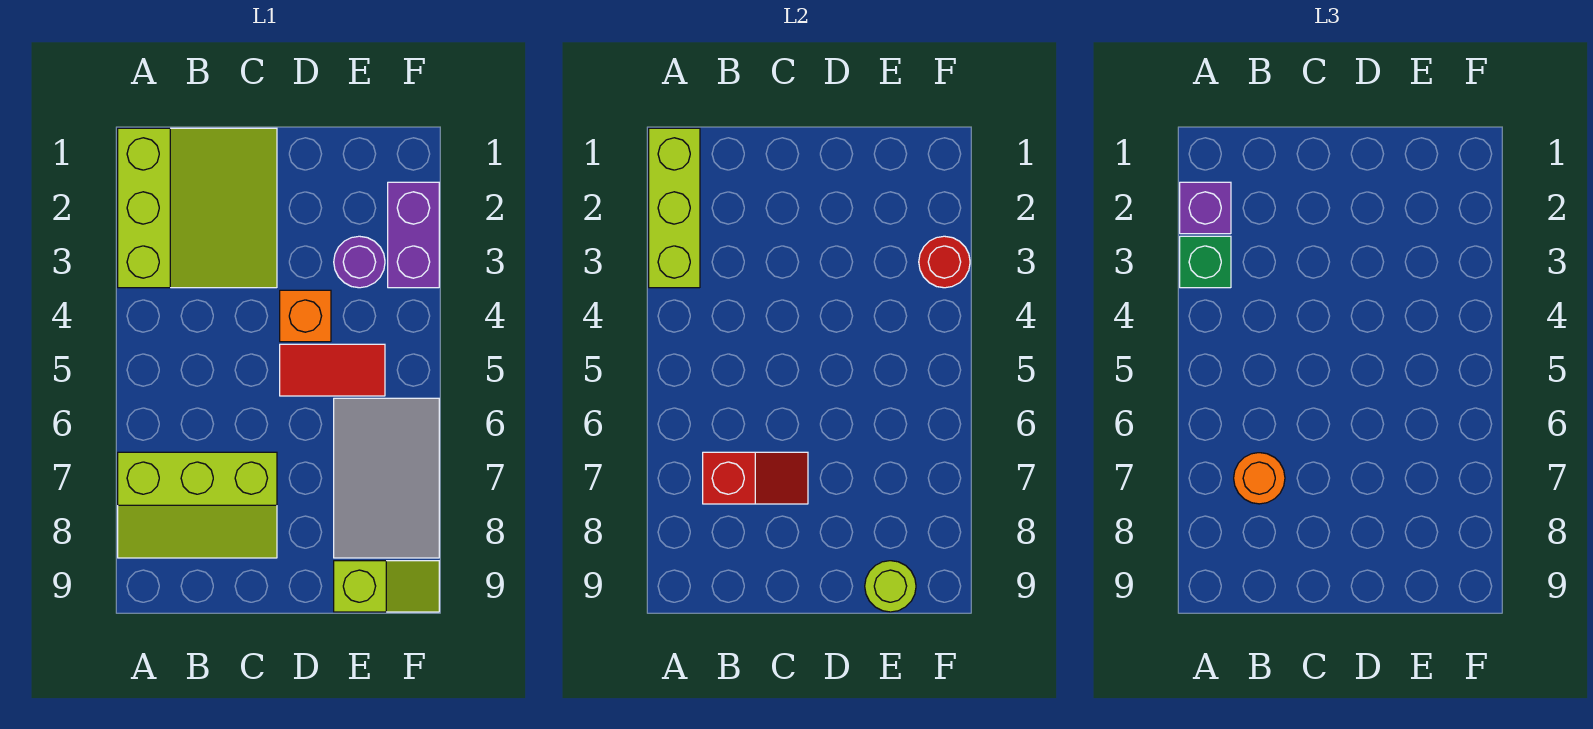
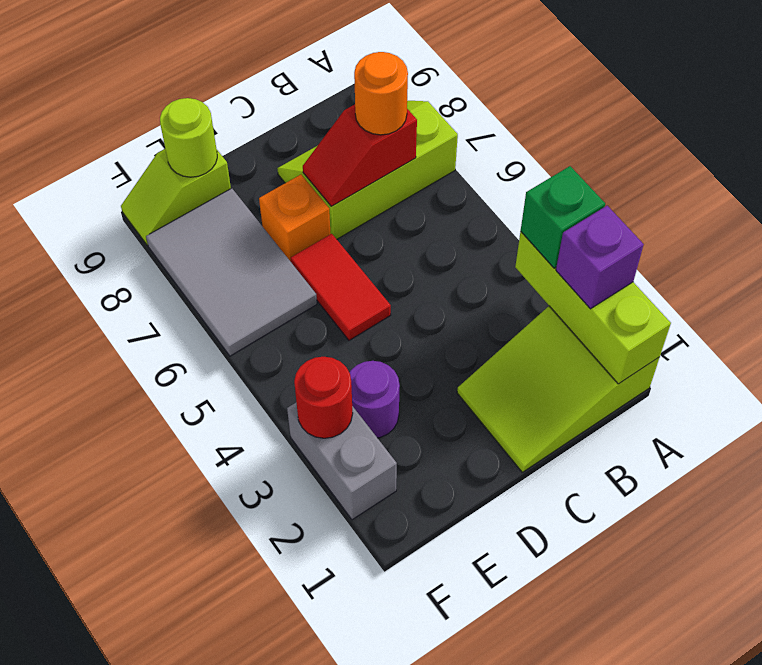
lime 3x3 slope [118,128,277,288] -> lime 2x3 slope [457,306,659,472]
orange 1x1 brick [280,290,331,342] -> orange 1x1 brick moved to [259,175,331,261]
red 1x2 tile [280,344,385,396] -> red 1x2 tile turned to [291,234,391,340]
purple 1x2 brick [388,182,439,288] -> grey 1x2 brick [287,403,397,520]

